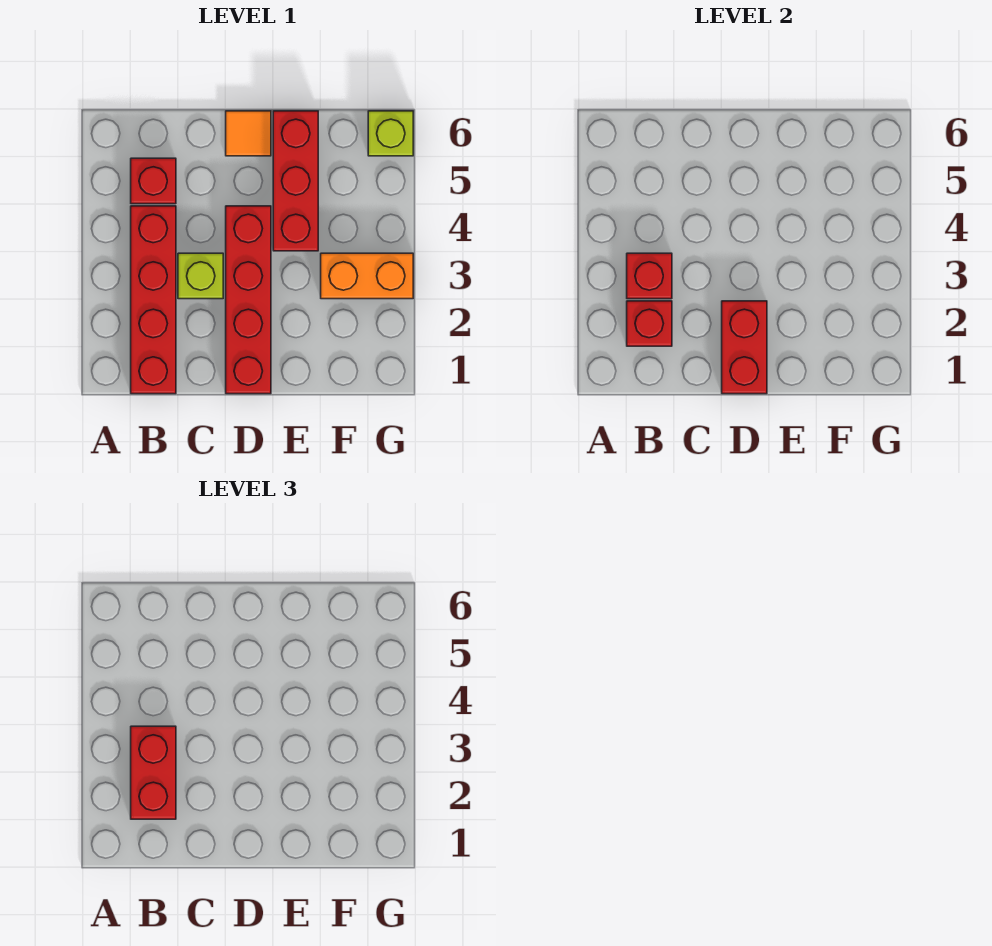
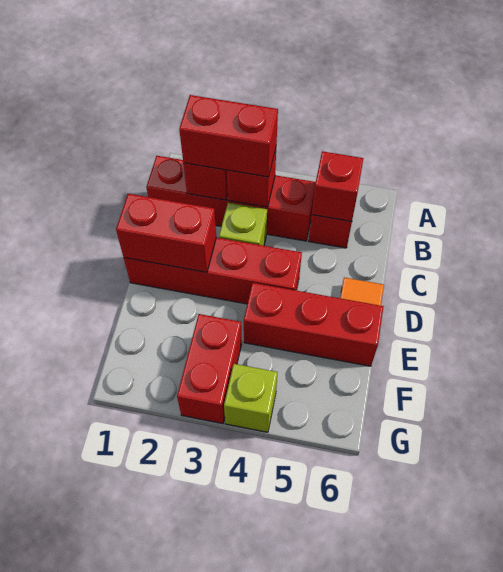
none -> red 1x1 brick [312,151,364,222]
orange 1x2 brick [321,253,413,299] -> red 1x2 brick [177,314,242,424]
lime 1x1 brick [368,111,413,156] -> lime 1x1 brick moved to [224,364,278,432]

